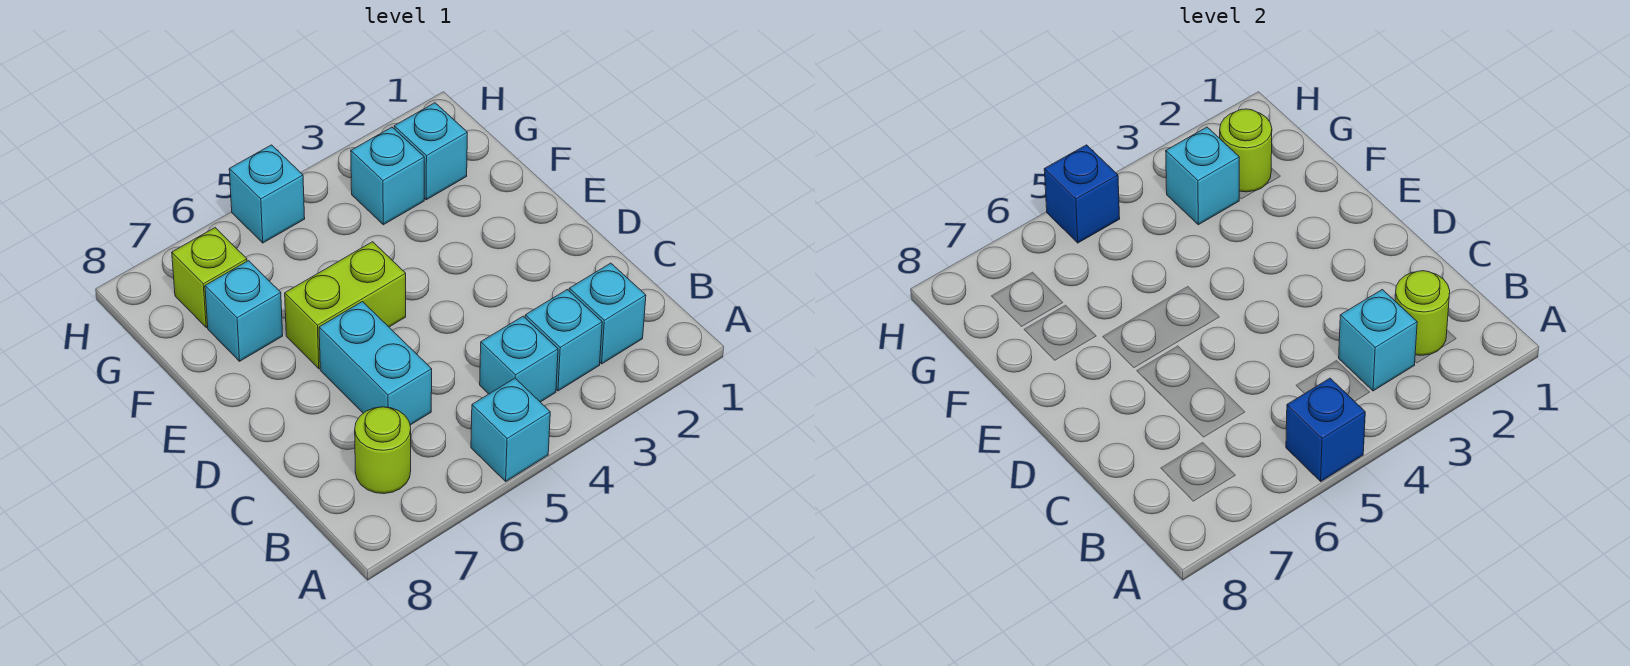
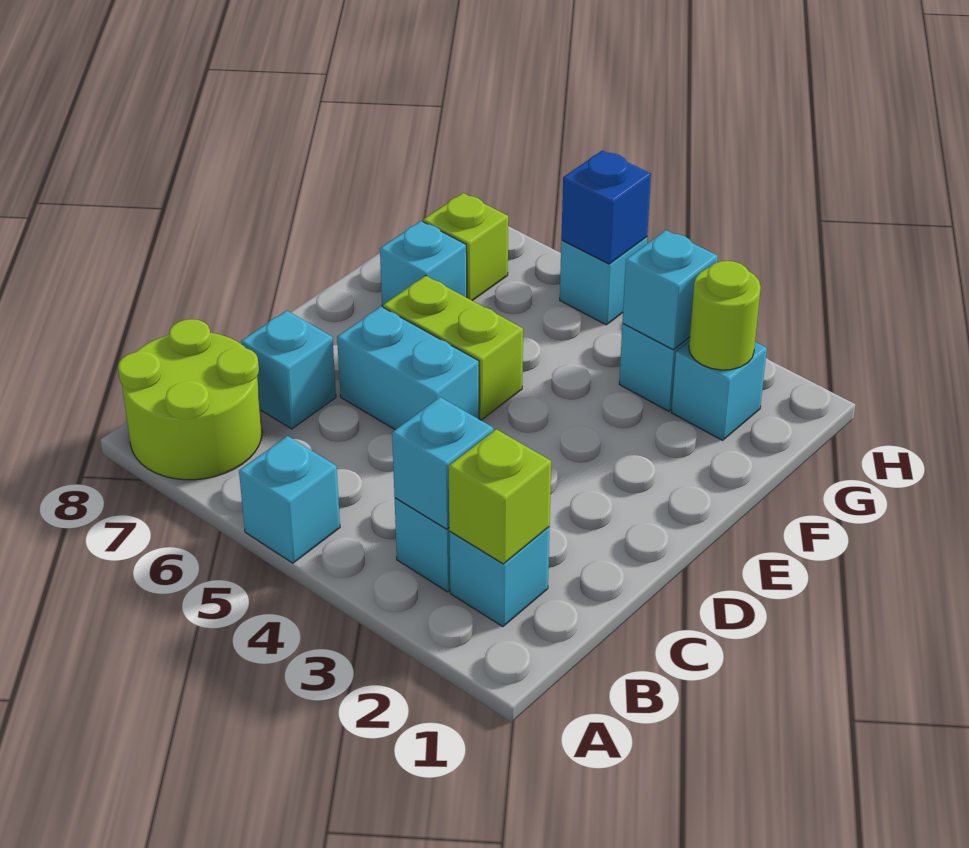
blue 1x1 brick [1286,378,1365,481] -> none
lime 1x1 round brick [1395,271,1450,355] -> lime 1x1 brick [449,429,551,564]
cyan 1x1 brick [480,316,558,402] -> cyan 1x1 brick moved to [241,311,336,429]
lime 1x1 round brick [355,407,411,494] -> lime 2x2 round brick [118,319,262,480]
cyan 1x2 brick [319,302,432,425] -> cyan 1x2 brick turned to [337,307,479,430]

